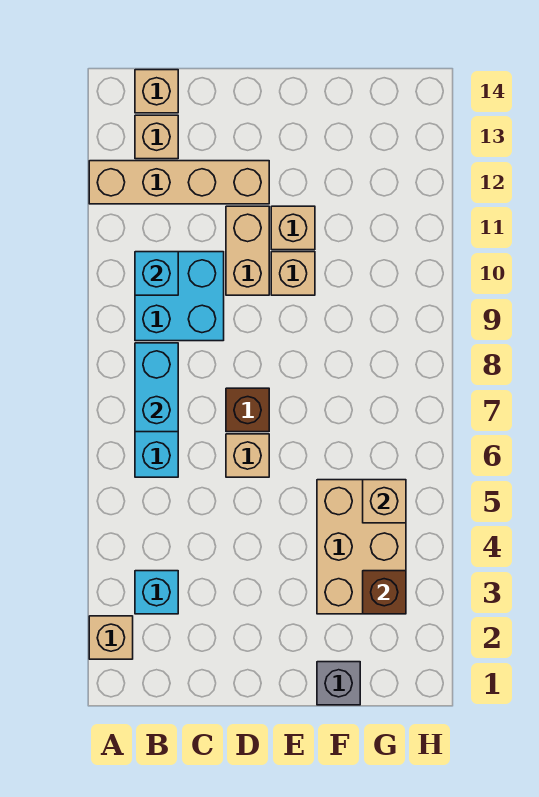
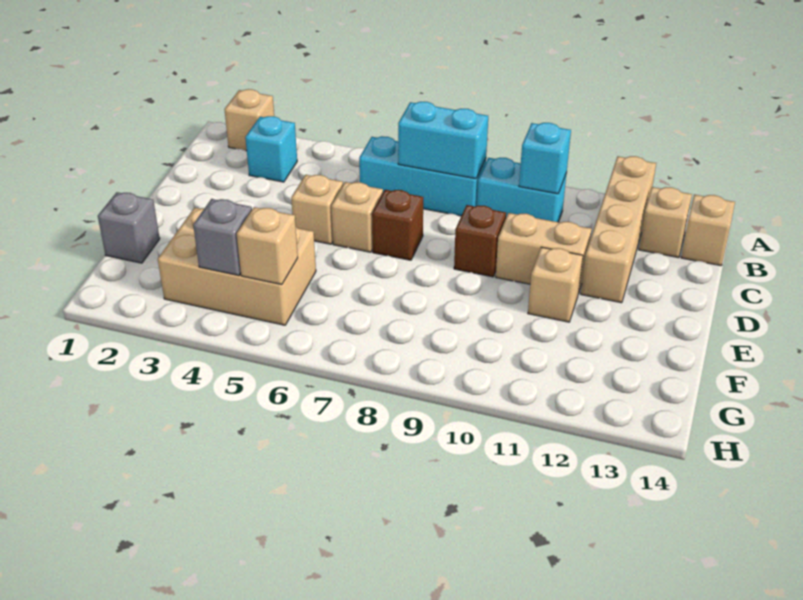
cyan 2x2 brick [135,252,224,341] -> cyan 1x2 brick [477,158,567,222]
tan 1x1 brick [271,252,315,295] -> tan 1x1 brick moved to [291,175,343,244]
brown 1x1 brick [363,571,406,614] -> brown 1x1 brick moved to [454,205,506,277]
none -> grey 1x1 brick [193,199,252,275]

